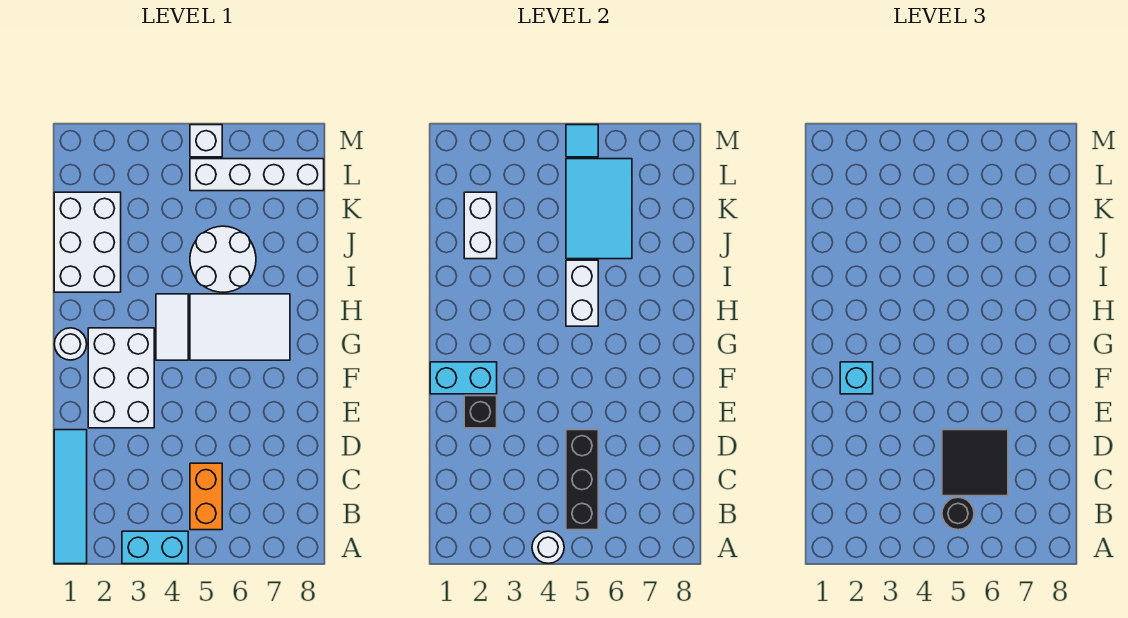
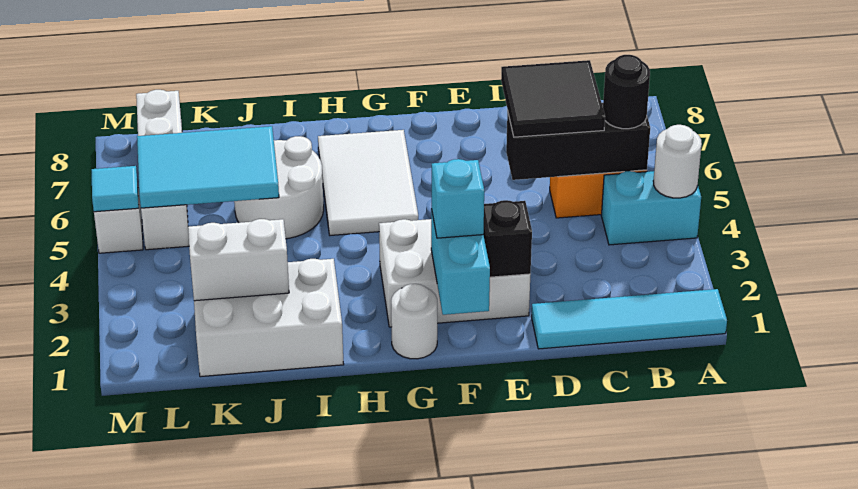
cyan 1x2 brick [122,531,188,564] -> cyan 1x2 brick turned to [601,171,701,245]
white 1x2 tile [156,294,188,360] -> none
white 1x2 brick [566,260,598,326] -> none

